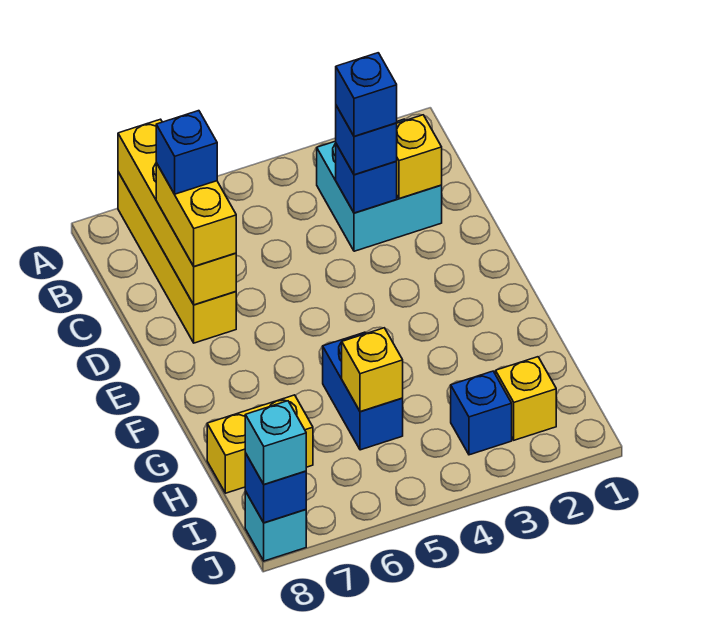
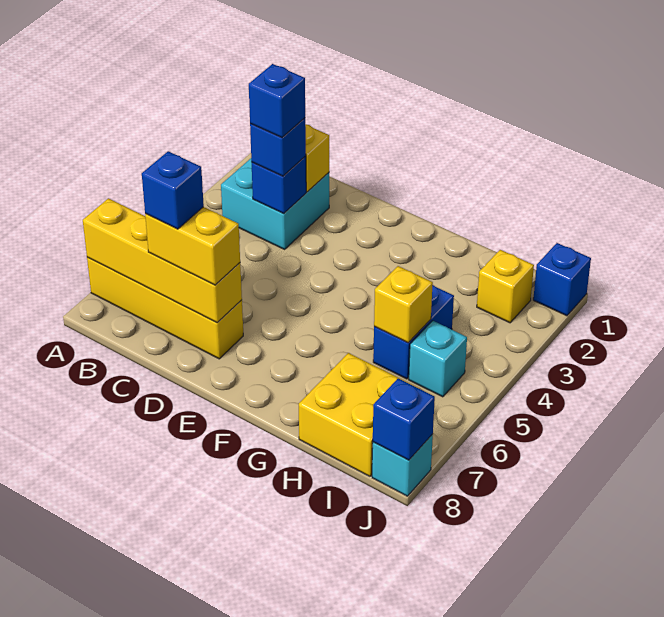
blue 1x2 brick [323,332,403,450] -> blue 1x2 brick turned to [373,285,454,379]
yellow 1x2 brick [207,395,313,493] -> yellow 2x2 brick [299,353,418,476]
blue 1x1 brick [451,371,512,455] -> blue 1x1 brick moved to [533,243,591,316]
cyan 1x1 brick [245,401,306,484] -> cyan 1x1 brick moved to [409,321,467,397]

